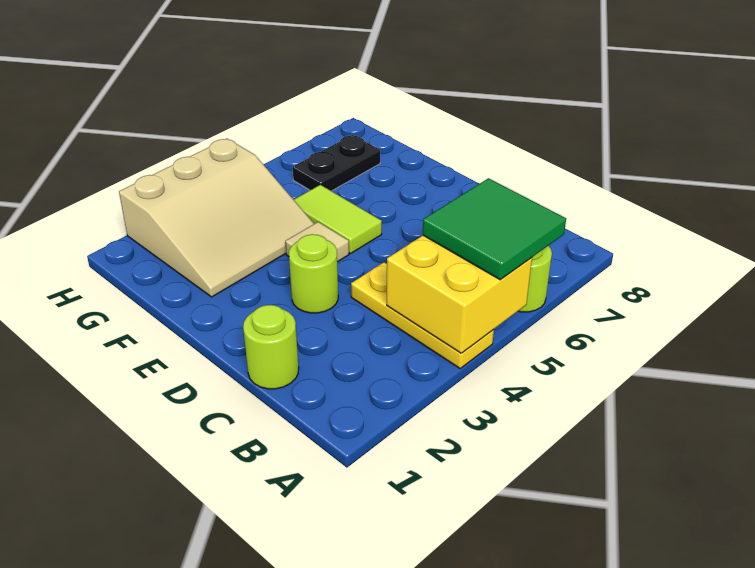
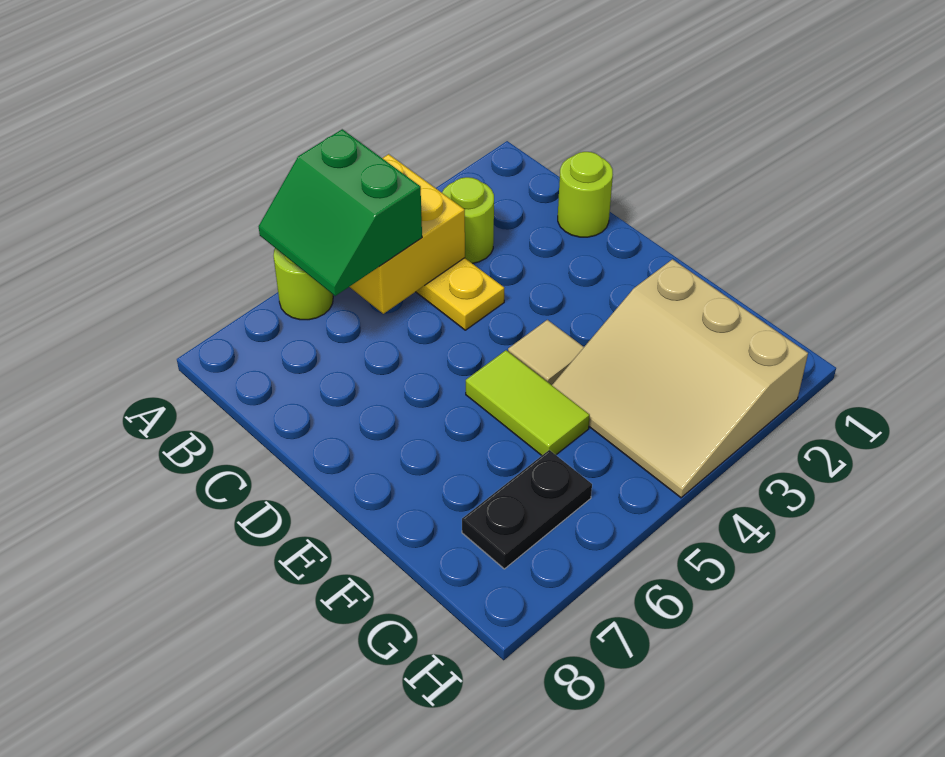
green 2x2 tile [423,178,566,280] -> green 2x2 slope [259,129,422,296]
lime 1x1 round brick [289,234,338,313] -> lime 1x1 round brick moved to [442,177,494,263]
tan 3x3 slope [119,139,314,297] -> tan 3x3 slope turned to [552,259,808,498]

